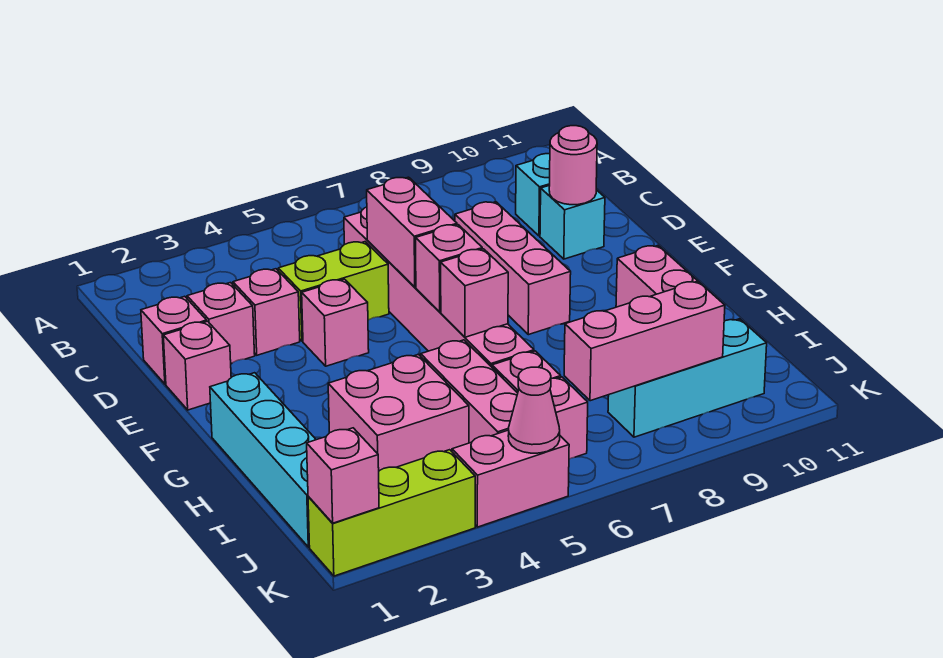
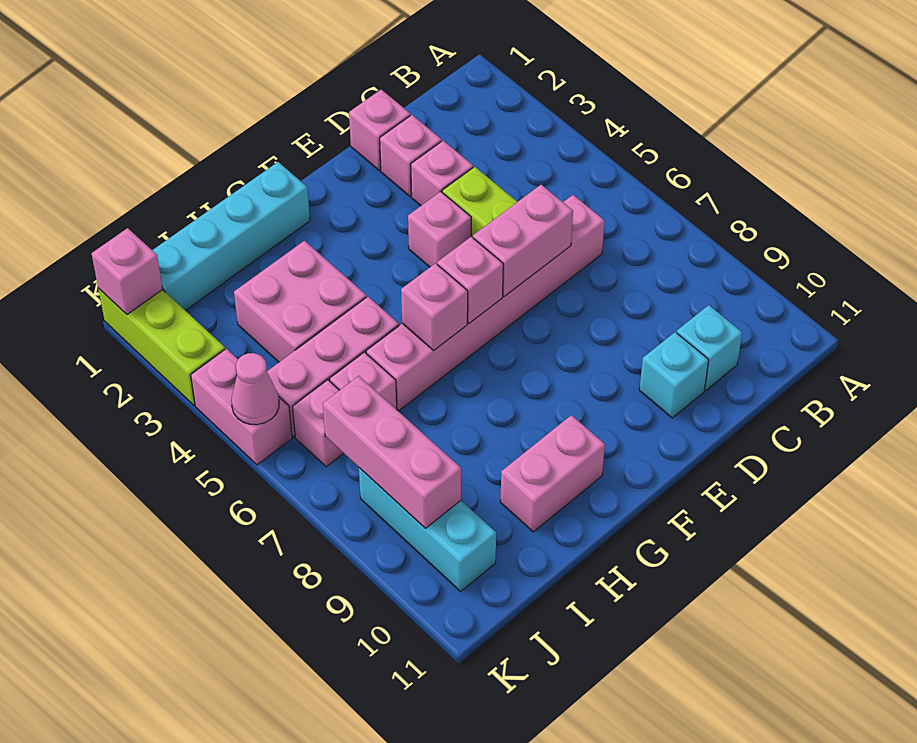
pink 1x3 brick [455,202,571,335] -> none
pink 1x1 round brick [549,126,597,205] -> none
pink 1x1 brick [163,321,231,410] -> none

